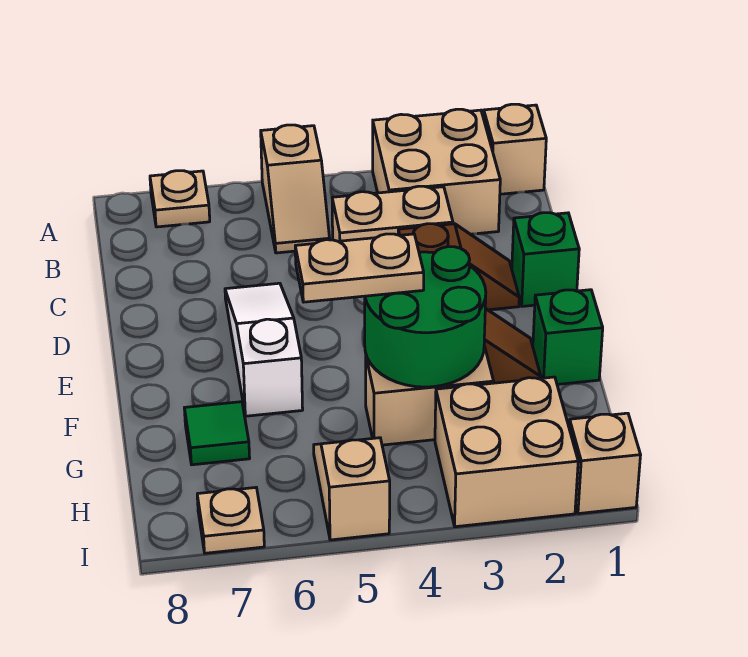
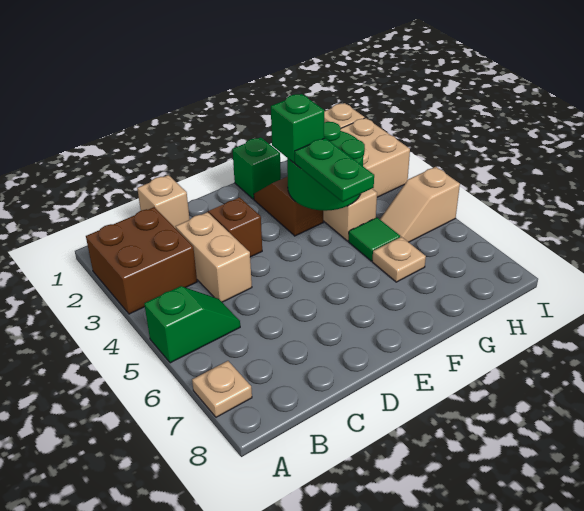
tan 1x1 brick [484,104,546,194] -> tan 1x1 brick moved to [137,175,190,229]
tan 2x2 brick [373,109,500,234] -> brown 2x2 brick [86,207,197,314]
tan 1x2 slope [261,125,330,253] -> green 1x2 slope [144,286,240,363]
green 1x1 brick [512,213,579,306] -> green 1x1 brick moved to [271,94,324,163]
white 1x3 slope [225,283,303,416] -> none
tan 1x2 plate [295,234,424,302] -> green 1x2 plate [295,138,374,202]
green 1x1 tile [184,402,250,465] -> green 1x1 tile moved to [349,218,400,261]
tan 1x1 plate [197,488,264,553] -> tan 1x1 plate moved to [372,237,426,282]

